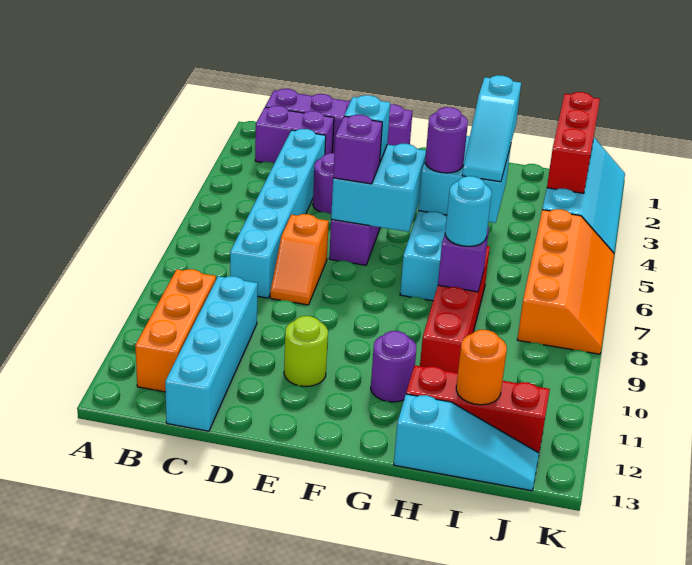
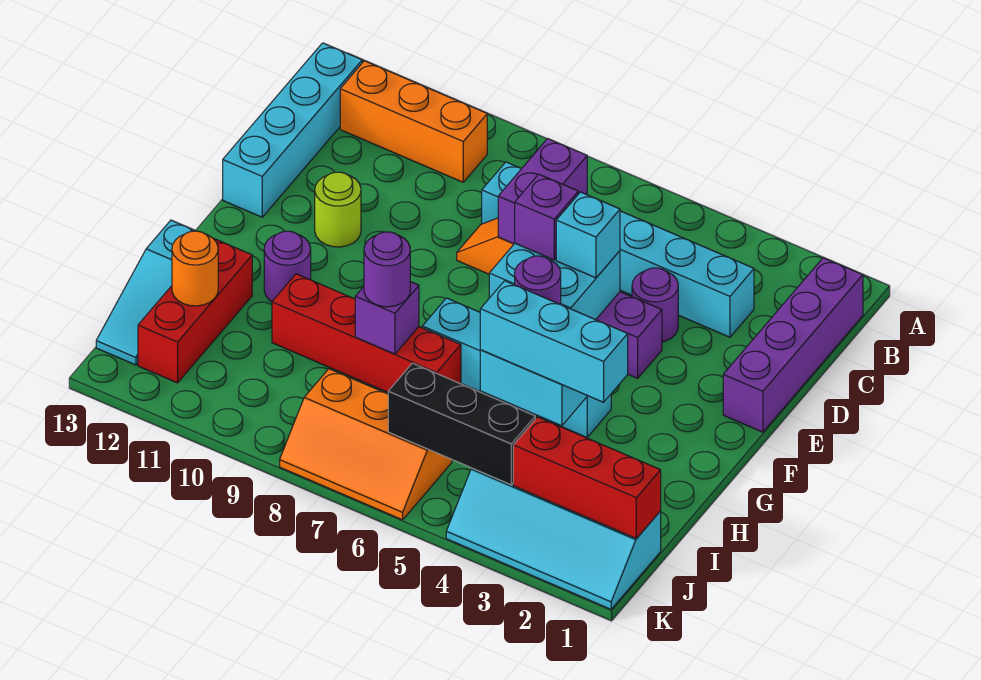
purple 1x2 brick [255,106,334,163] -> purple 1x2 brick moved to [498,139,587,244]
cyan 1x4 brick [165,276,258,431] -> cyan 1x4 brick turned to [223,43,362,217]
cyan 1x3 slope [462,75,521,182] -> cyan 1x3 brick [480,281,628,402]
cyan 1x1 round brick [445,176,492,246] -> purple 1x1 round brick [364,232,410,307]
none -> black 1x3 brick [388,363,535,485]
orange 2x4 slope [517,209,614,354] -> orange 2x3 slope [280,369,452,520]

